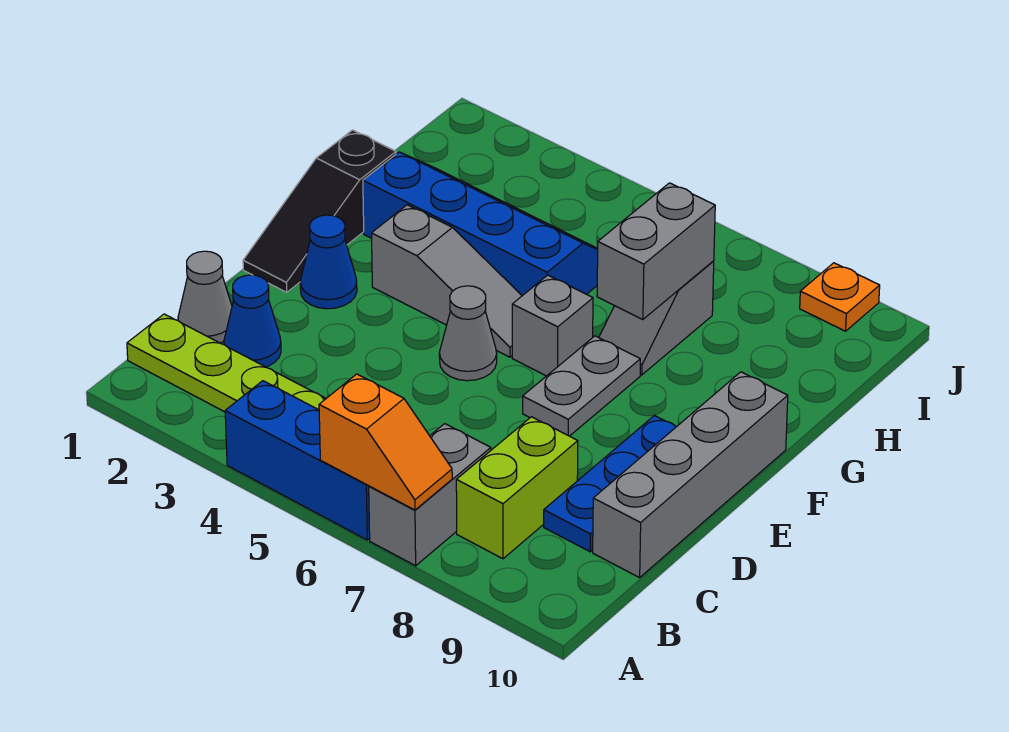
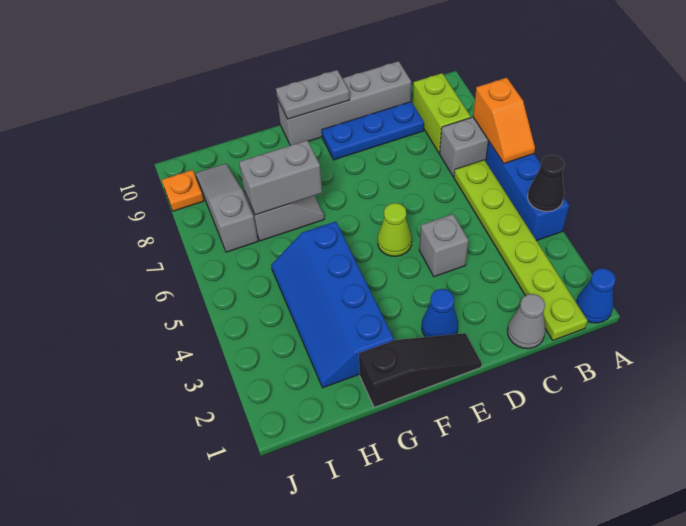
none -> black 1x1 cone [528,155,565,211]
orange 1x2 slope [319,374,452,510] -> orange 1x2 slope turned to [473,78,535,163]
lime 1x2 brick [456,417,578,559] -> lime 1x2 brick turned to [413,73,471,153]
blue 1x1 cone [224,275,281,367] -> blue 1x1 cone moved to [576,268,616,323]
grey 1x1 cone [439,286,497,381] -> lime 1x1 cone [378,203,412,256]
grey 1x2 plate [523,336,640,436] -> grey 1x2 plate moved to [276,70,350,119]
grey 1x3 slope [372,205,522,357] -> grey 1x3 slope moved to [195,164,258,252]
grey 1x1 brick [512,275,593,376] -> grey 1x1 brick moved to [419,214,469,277]

